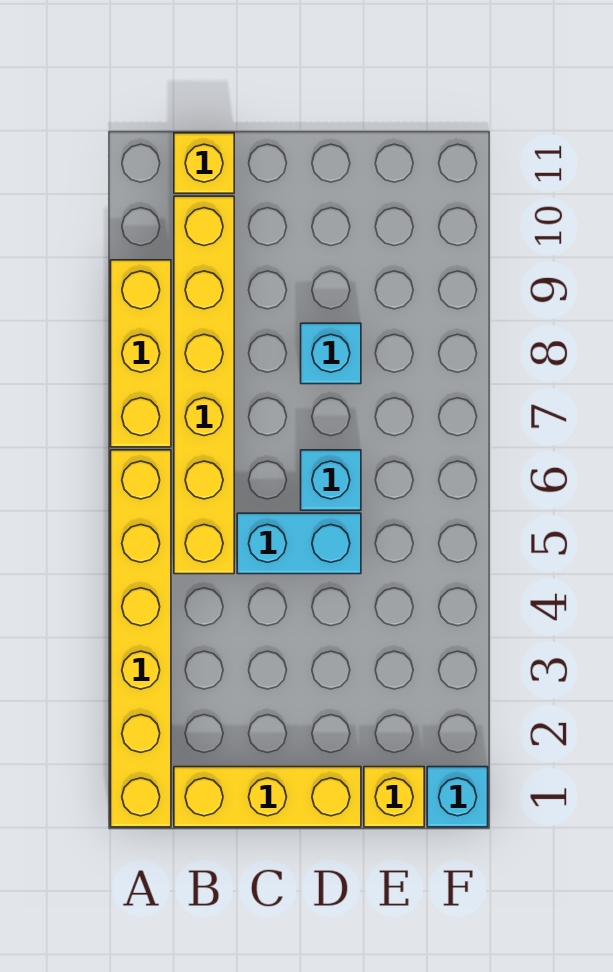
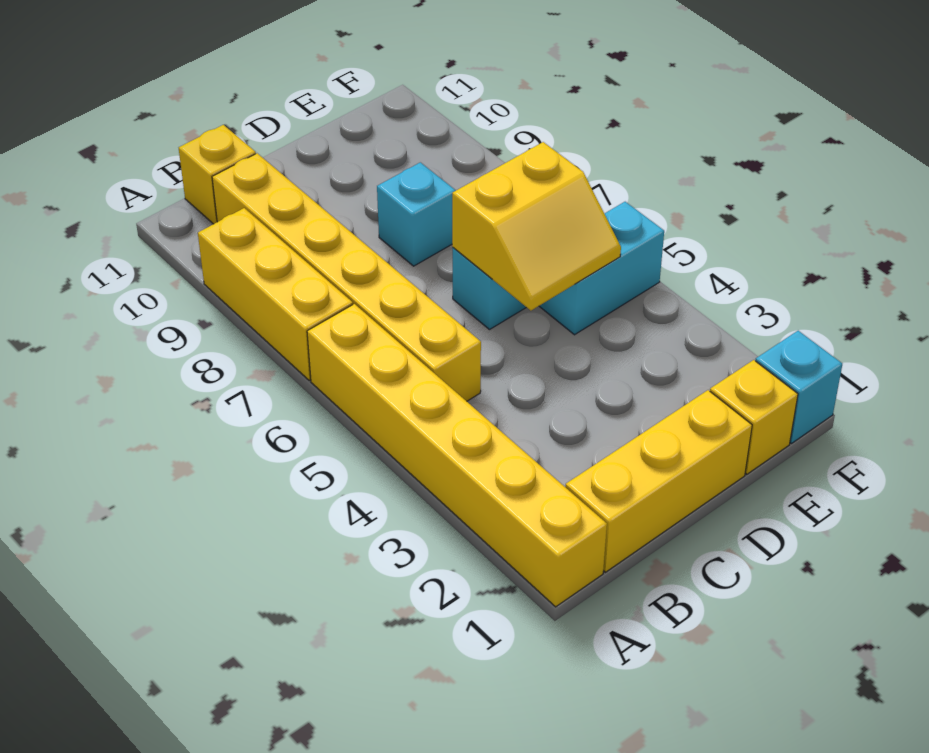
cyan 1x2 brick [237,513,361,574] -> cyan 1x2 brick moved to [539,202,664,335]
none -> yellow 2x2 slope [452,142,621,311]

